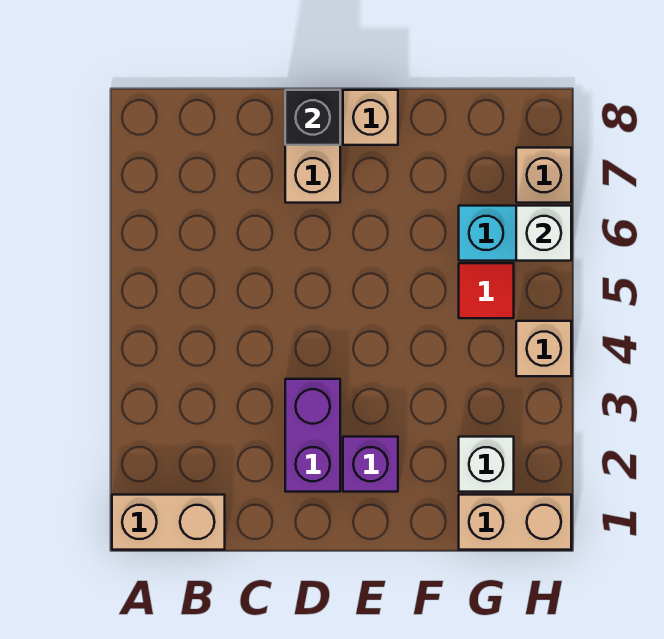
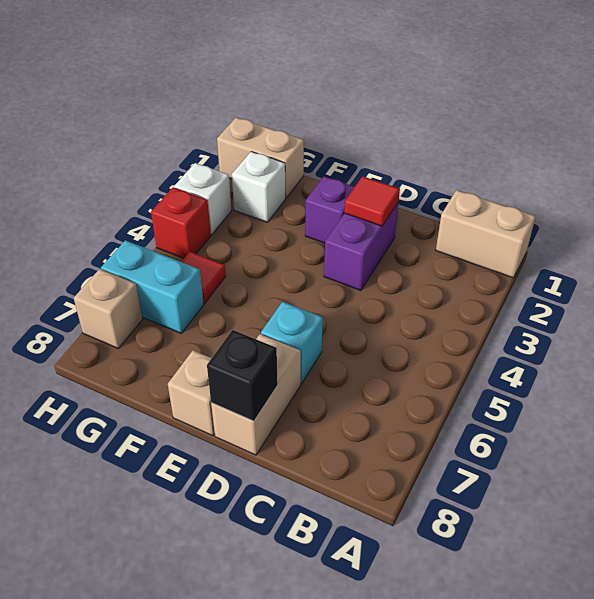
none -> red 1x1 tile [344,176,400,226]
none -> cyan 1x1 brick [261,302,323,384]
tan 1x1 brick [516,321,571,376] -> red 1x1 brick [151,187,211,258]
white 1x1 brick [516,206,571,261] -> white 1x1 brick moved to [174,163,231,235]

